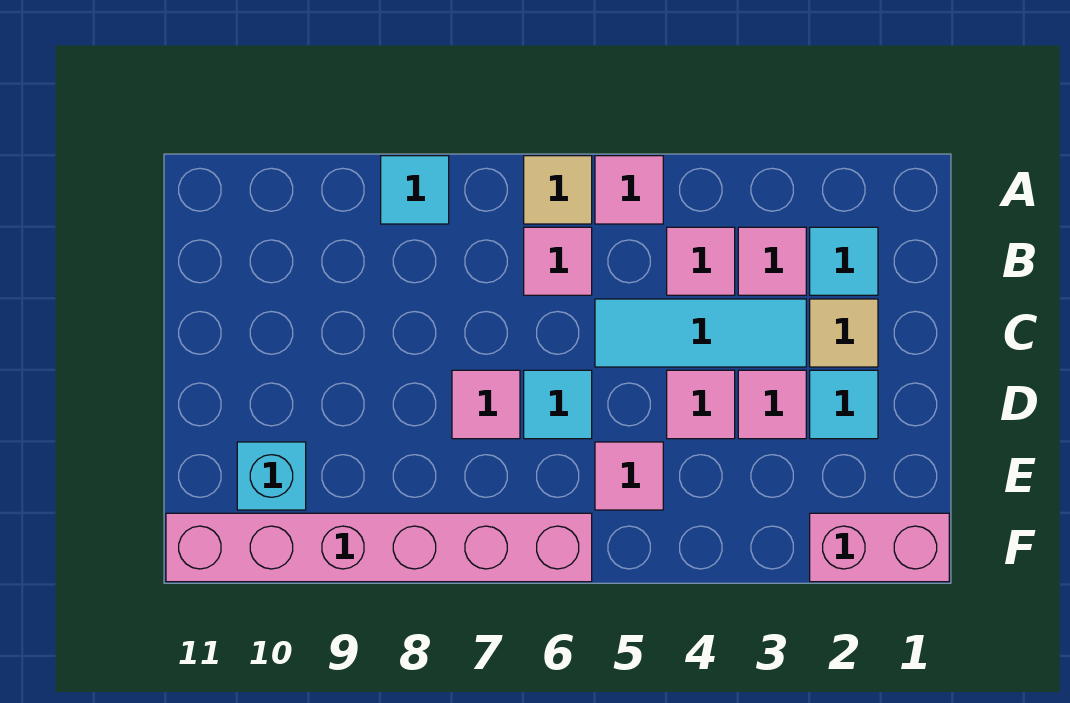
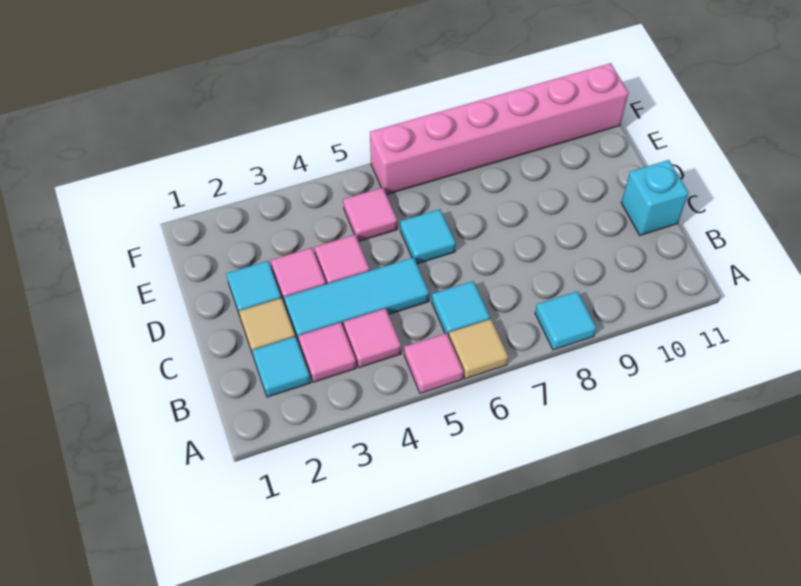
pink 1x1 tile [524,227,592,295] -> cyan 1x1 tile [432,281,490,336]
pink 1x1 tile [452,370,520,439] -> none
cyan 1x1 brick [237,442,306,510] -> cyan 1x1 brick moved to [621,160,689,235]
pink 1x2 brick [810,513,949,582] -> none

